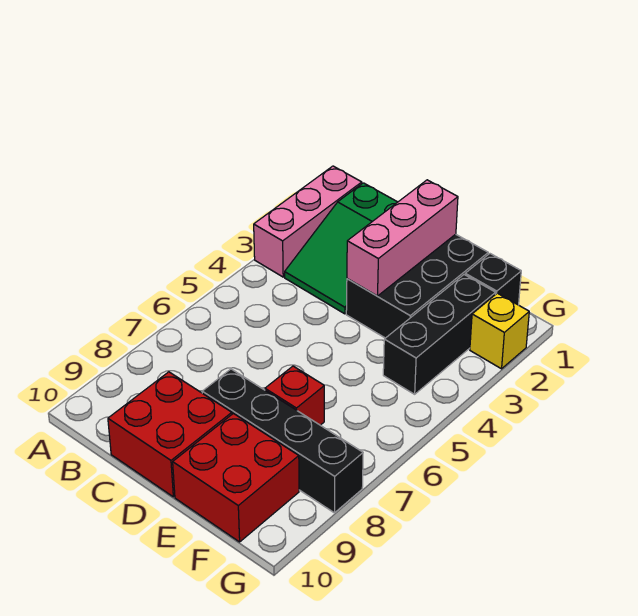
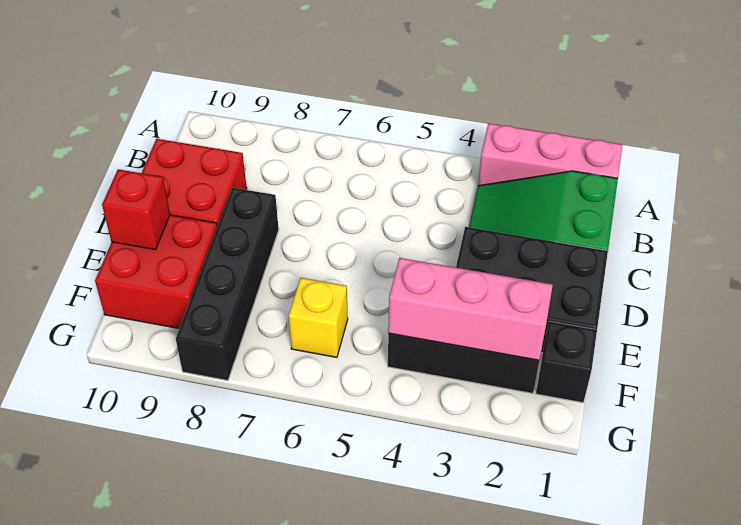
pink 1x3 brick [347,180,458,296] -> pink 1x3 brick moved to [388,258,553,360]
red 1x1 brick [265,366,324,425] -> red 1x1 brick moved to [102,169,170,250]
yellow 1x1 brick [470,293,529,369] -> yellow 1x1 brick moved to [289,278,348,357]

